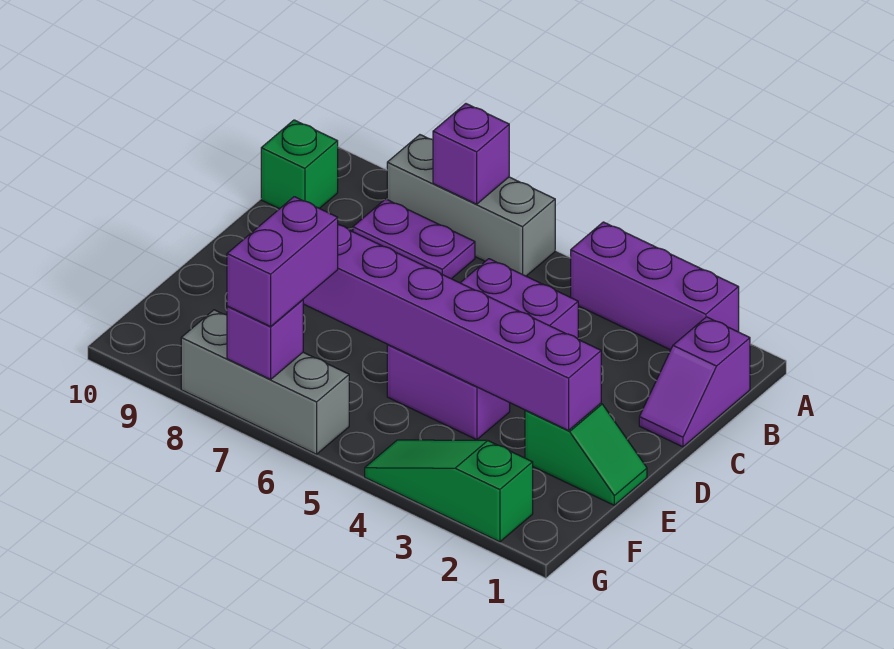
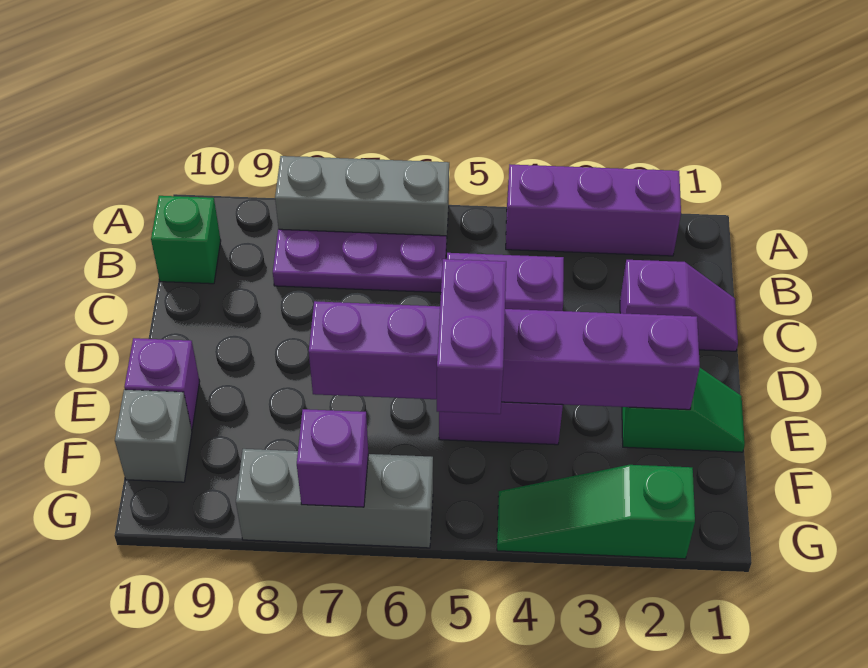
purple 1x1 brick [433,104,509,204] -> purple 1x1 brick moved to [124,338,200,430]
purple 1x2 slope [639,317,750,447] -> purple 1x2 slope turned to [620,260,738,351]
purple 1x2 plate [353,199,475,279] -> purple 1x3 plate [273,229,446,293]
purple 1x2 brick [227,197,338,326] -> purple 1x2 brick moved to [437,259,506,414]
none -> grey 1x1 brick [115,390,192,482]

